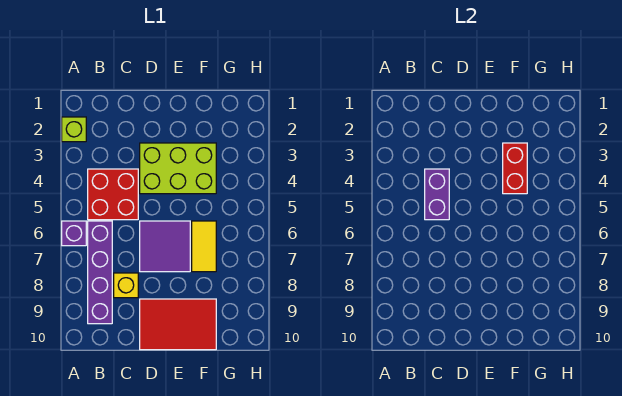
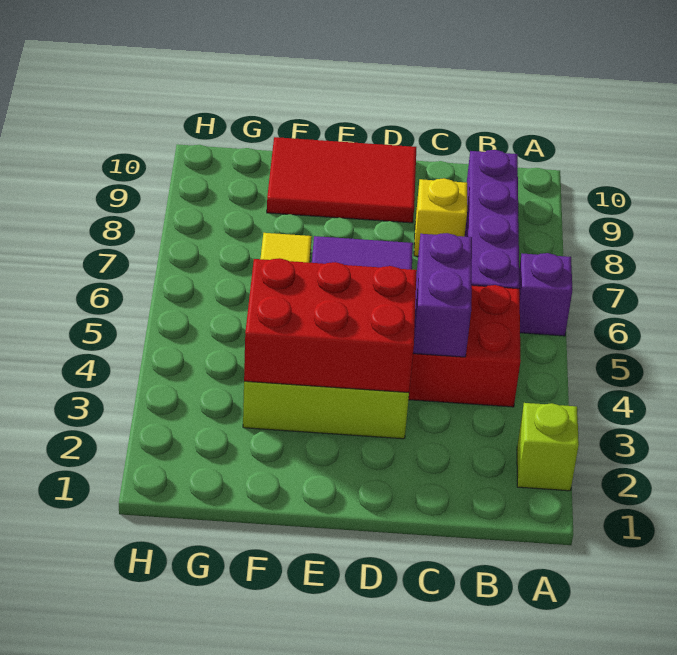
red 1x2 brick [503,143,527,194] -> red 2x3 brick [244,258,417,393]

